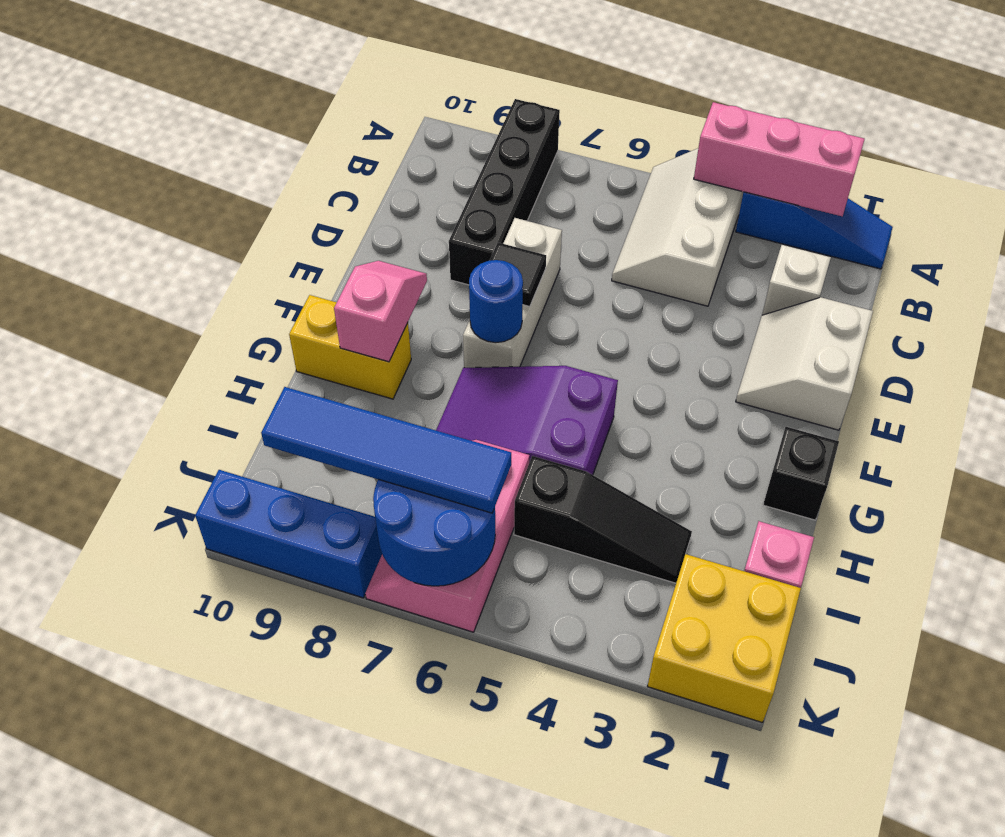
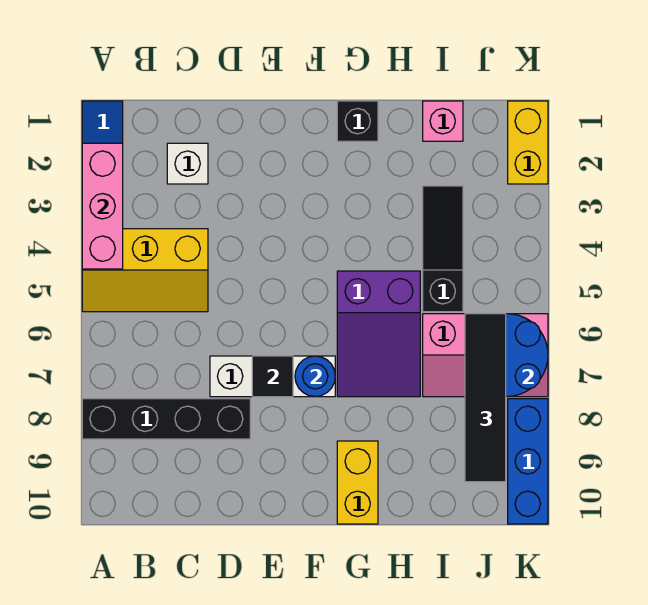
white 2x3 slope [612,148,743,306] -> yellow 2x3 slope [82,229,208,312]
white 2x2 slope [736,297,873,430] -> none
pink 1x2 slope [334,261,427,362] -> none
yellow 2x2 brick [648,554,801,723] -> yellow 1x2 brick [508,101,548,184]
blue 1x4 tile [261,387,511,513] -> black 1x4 tile [465,314,506,482]

